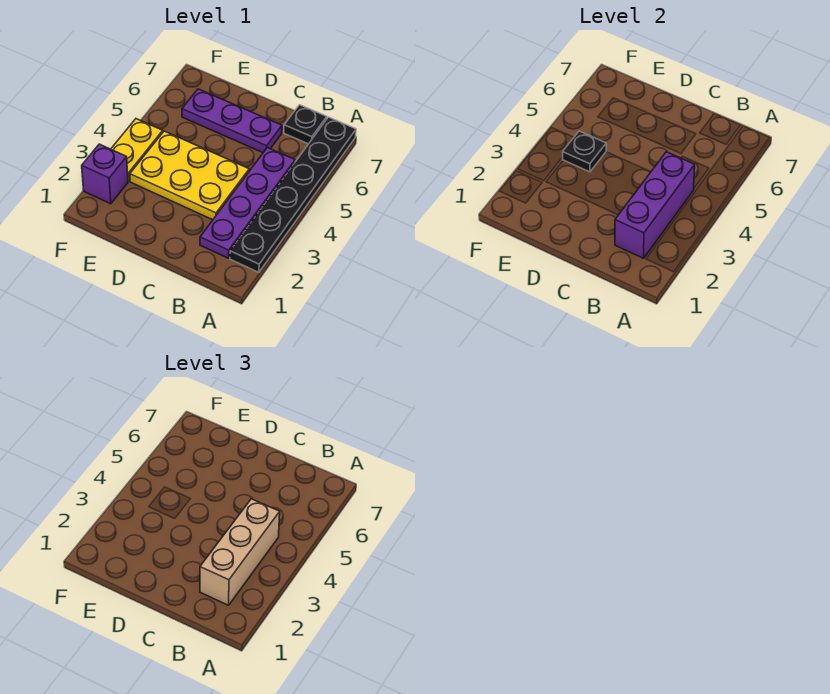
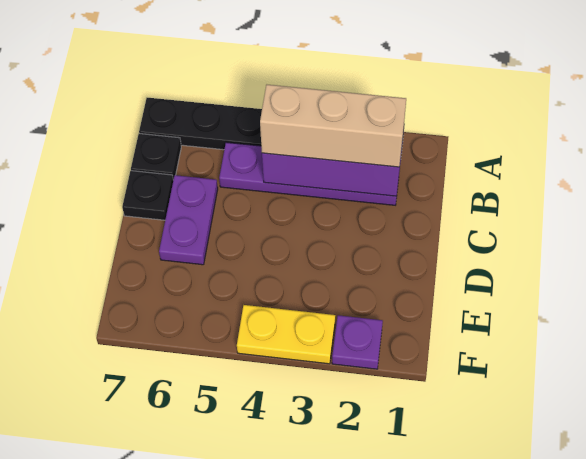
yellow 2x3 plate [130,131,249,220] -> none
purple 1x3 plate [182,89,282,153] -> purple 1x2 plate [159,175,218,265]
black 1x1 plate [563,131,606,172] -> black 1x1 plate moved to [122,171,173,220]
purple 1x1 brick [82,144,128,204] -> purple 1x1 plate [332,315,383,369]

